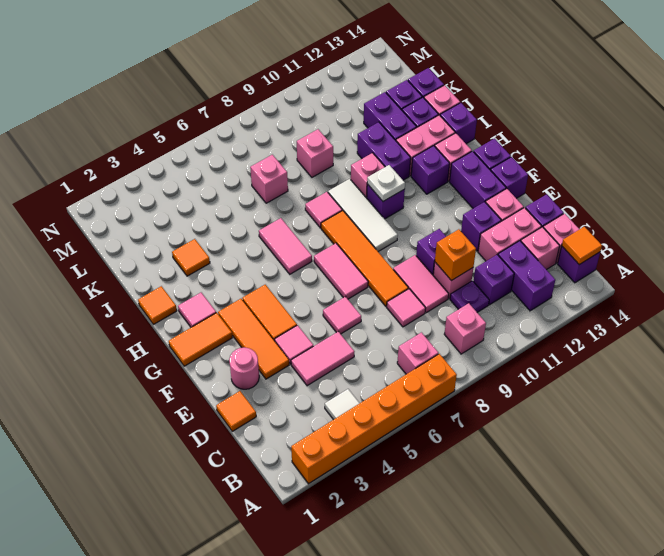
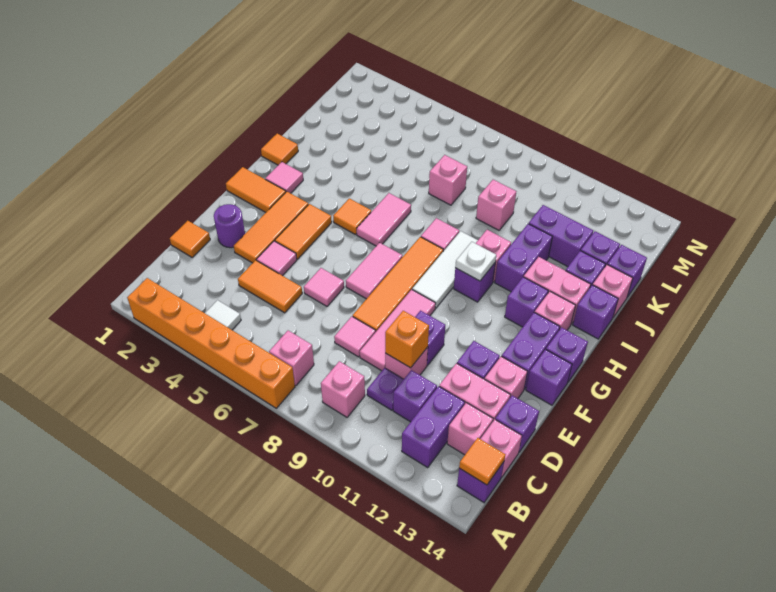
pink 1x2 tile [291,331,354,386] -> orange 1x2 tile [238,260,302,313]
pink 1x2 tile [393,255,449,313] -> pink 1x3 tile [360,289,436,371]
pink 1x1 round brick [229,347,259,389] -> purple 1x1 round brick [214,204,245,248]
orange 1x1 tile [172,239,210,276] -> orange 1x1 tile moved to [333,198,371,235]
purple 1x2 brick [364,92,416,140] -> purple 1x2 brick turned to [529,205,593,267]

